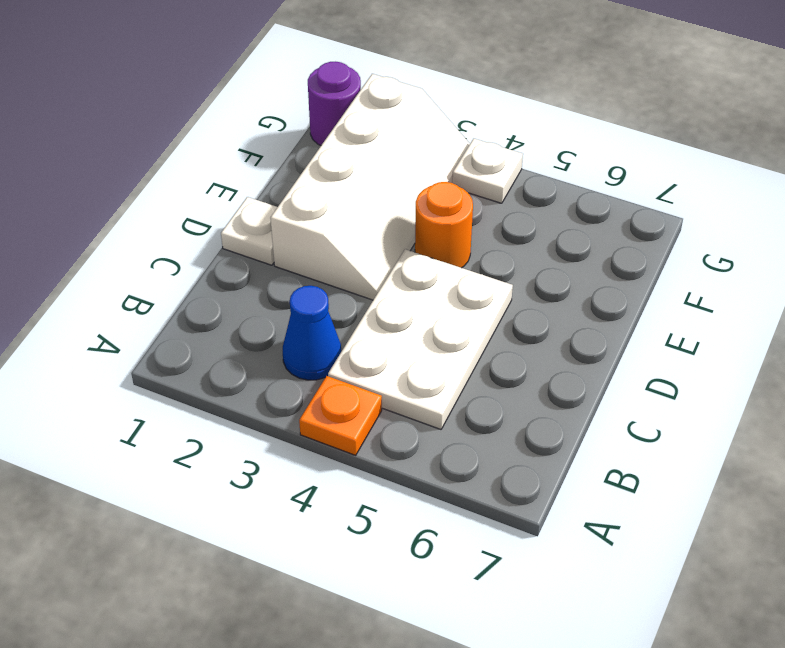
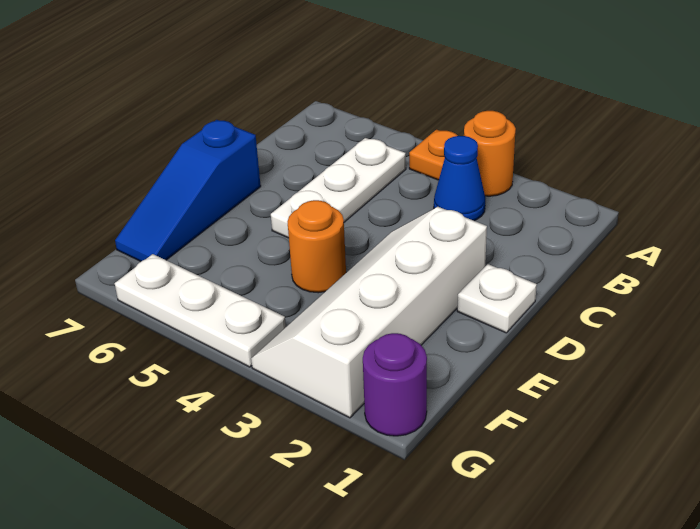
none -> orange 1x1 round brick [464,111,516,196]
white 2x3 plate [328,249,513,429] -> white 1x3 plate [271,138,406,238]
none -> blue 1x3 slope [115,120,261,261]
white 1x1 plate [452,139,523,203] -> white 1x3 plate [115,254,286,367]

